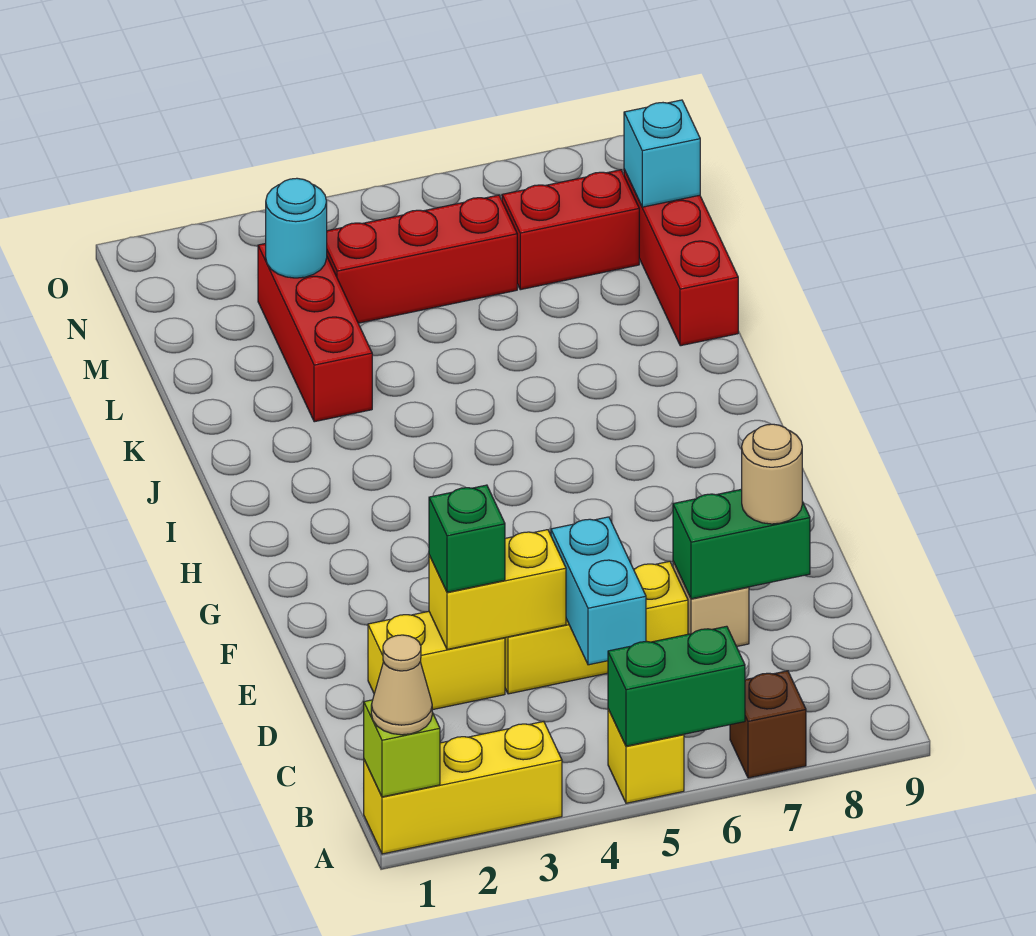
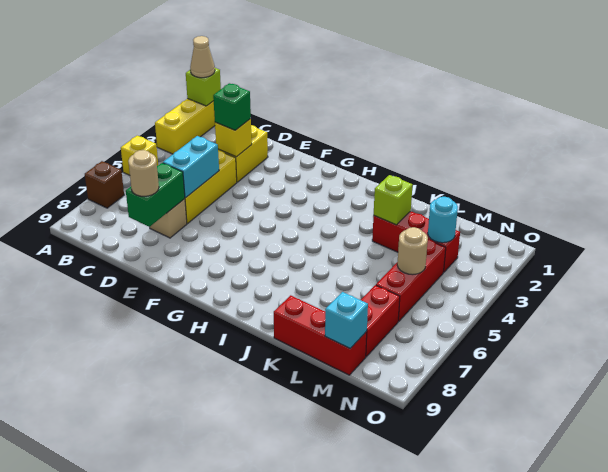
green 1x2 brick [608,626,745,746] -> none
cyan 1x2 brick [551,517,646,665] -> cyan 1x2 brick turned to [163,136,219,198]
yellow 1x2 brick [429,530,566,649] -> yellow 1x1 brick [215,119,252,157]
none -> lime 1x1 brick [374,175,413,225]
none -> tan 1x1 round brick [397,227,428,275]

